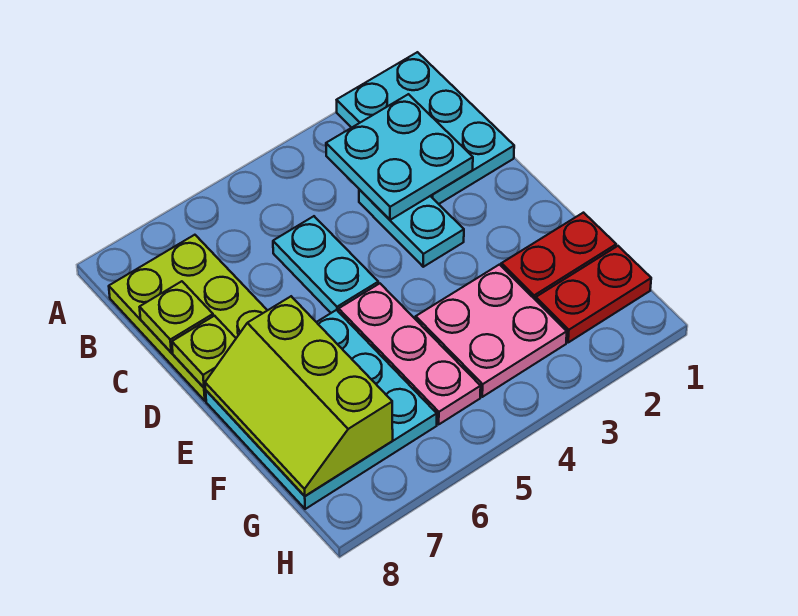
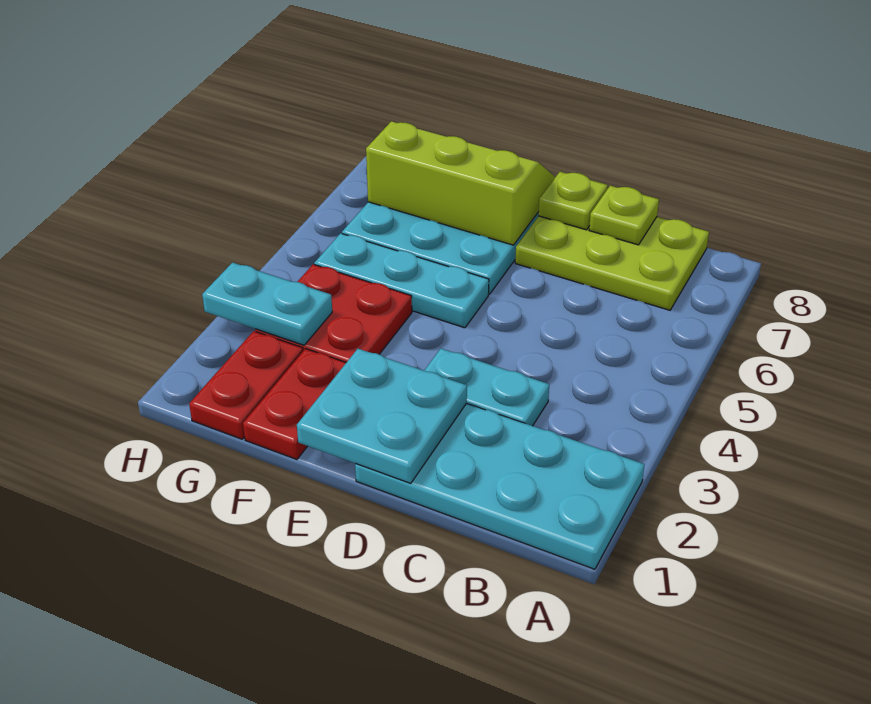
cyan 2x3 plate [337,52,514,204] -> cyan 2x4 plate [355,403,645,569]
cyan 2x2 plate [326,94,473,220] -> cyan 2x2 plate moved to [297,349,467,483]
cyan 1x2 plate [273,216,378,313] -> cyan 1x2 plate moved to [202,263,332,345]
pink 1x3 plate [339,284,481,424] -> cyan 1x3 plate [314,233,489,328]
pink 2x2 plate [416,265,567,397] -> red 2x2 plate [255,264,412,362]

